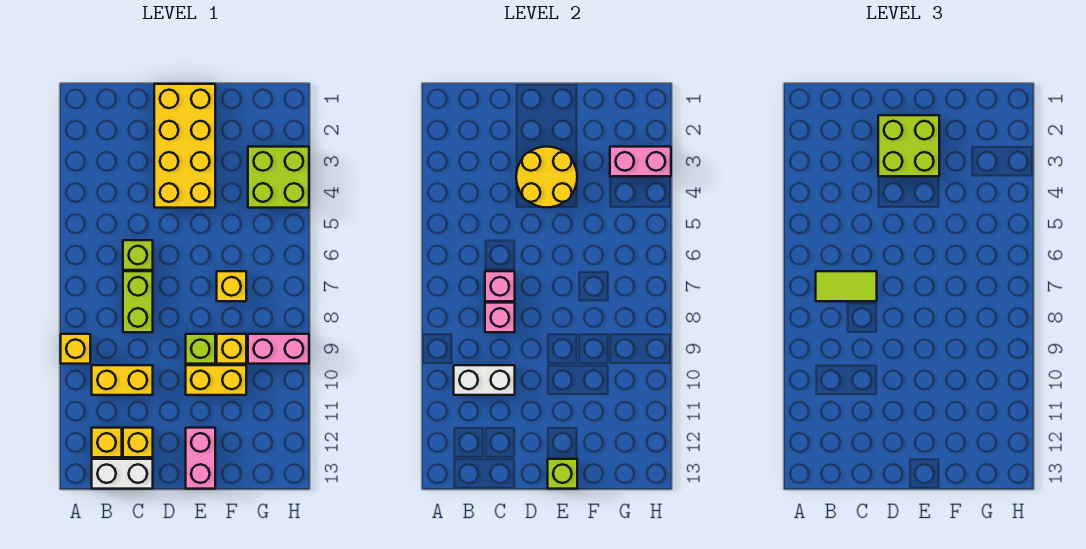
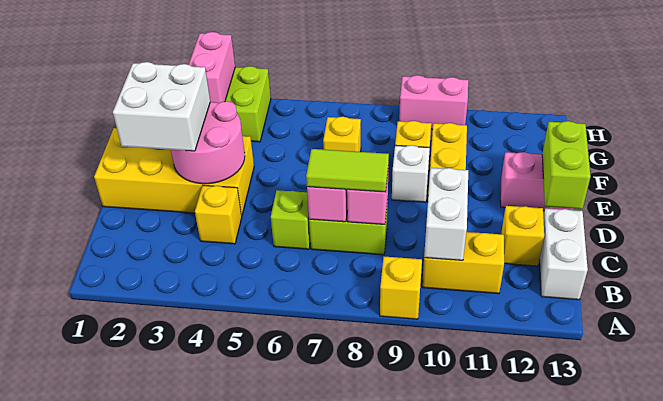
lime 1x2 tile [816,271,877,301] -> lime 1x2 tile turned to [306,149,389,192]
yellow 1x2 brick [92,365,153,395] -> yellow 1x2 brick turned to [422,232,504,294]
yellow 1x1 brick [92,428,122,457] -> yellow 1x1 brick moved to [195,185,242,244]
lime 2x2 brick [878,115,939,176] -> white 2x2 brick [113,62,210,151]
yellow 2x2 round brick [516,147,577,207] -> pink 2x2 round brick [171,101,245,184]
lime 1x1 brick [186,334,215,364] -> white 1x1 brick [392,145,430,202]
lime 1x1 brick [548,459,577,489] -> lime 1x2 brick [542,121,591,209]
pink 1x2 brick [248,334,309,364] -> pink 1x2 brick turned to [399,75,468,129]

